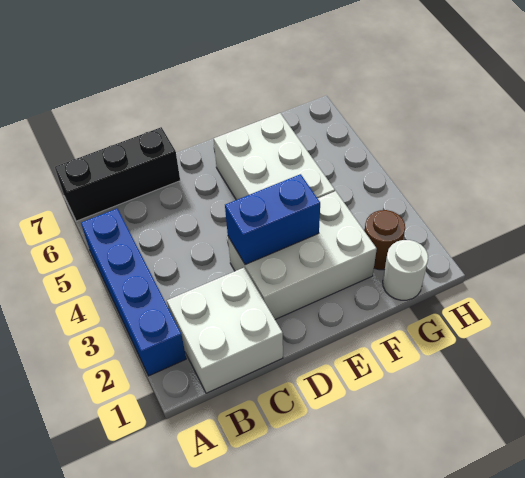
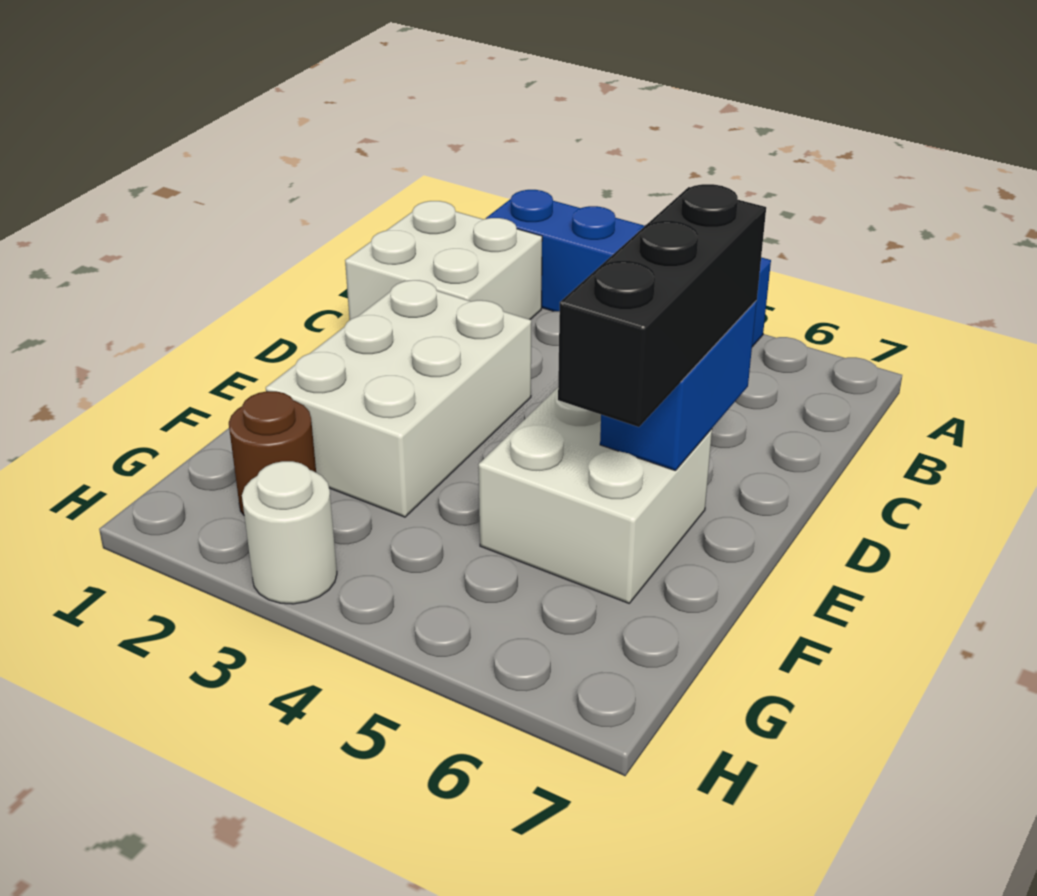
black 1x3 brick [55,127,180,221] -> black 1x3 brick moved to [558,184,766,427]
blue 1x2 brick [225,174,320,265] -> blue 1x2 brick moved to [600,301,757,471]
white 2x3 brick [214,113,335,200] -> white 2x2 brick [479,388,712,603]
white 1x1 round brick [383,240,428,300] -> white 1x1 round brick moved to [242,461,337,604]

